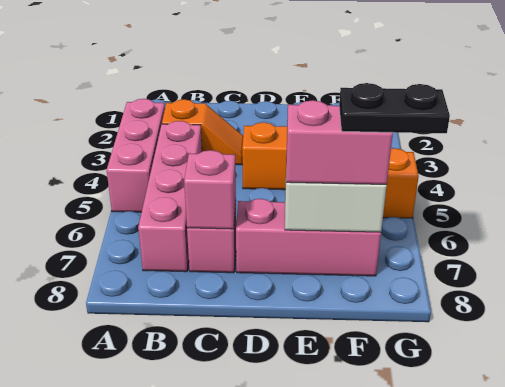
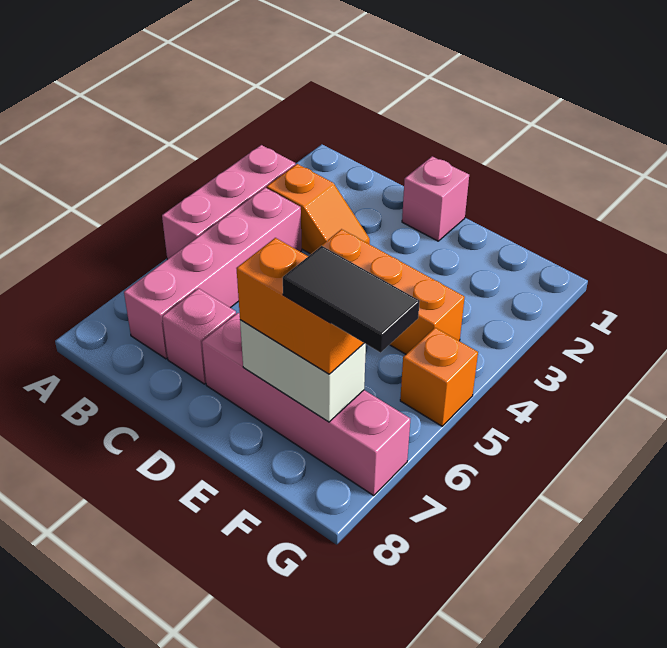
pink 1x1 brick [184,150,236,229] -> pink 1x1 brick moved to [402,156,469,241]
pink 1x3 brick [236,199,381,276] -> pink 1x4 brick [202,313,410,495]
pink 1x2 brick [286,100,393,184] -> orange 1x2 brick [236,238,364,374]
black 1x2 plate [339,83,450,133] -> black 1x2 tile [283,246,420,353]

